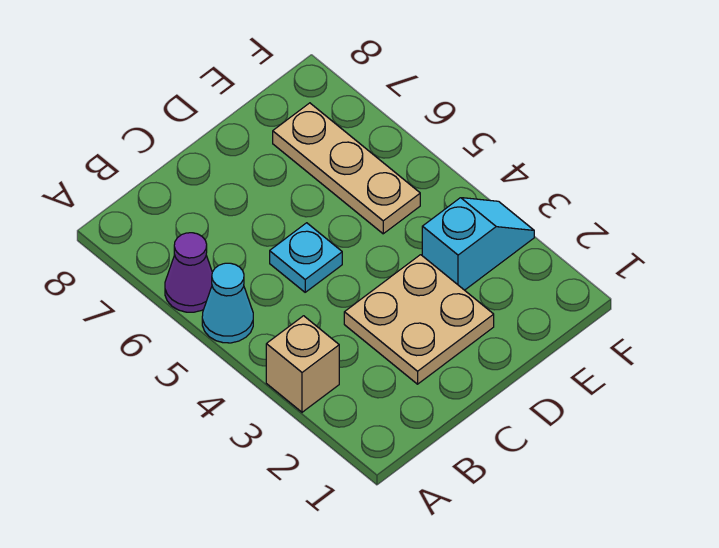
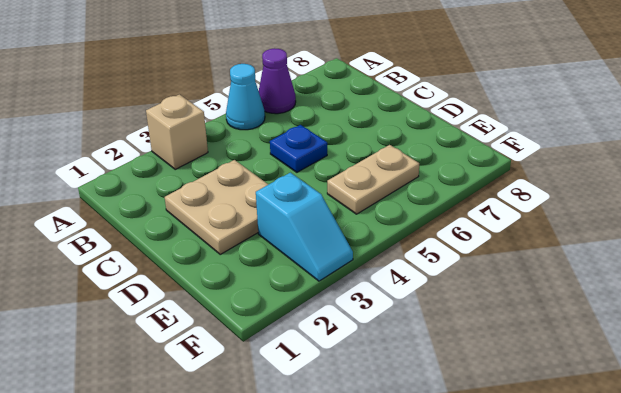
cyan 1x1 plate [270,223,342,292] -> blue 1x1 plate [270,125,327,172]
tan 1x3 plate [273,103,420,234] -> tan 1x2 plate [327,145,419,214]

